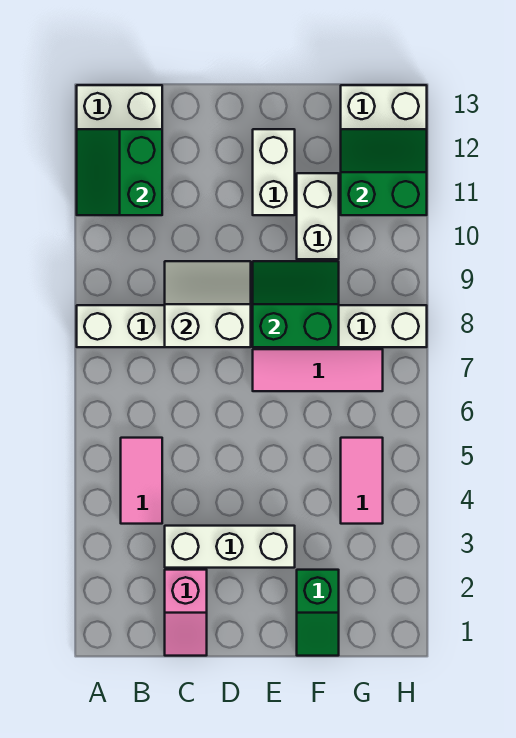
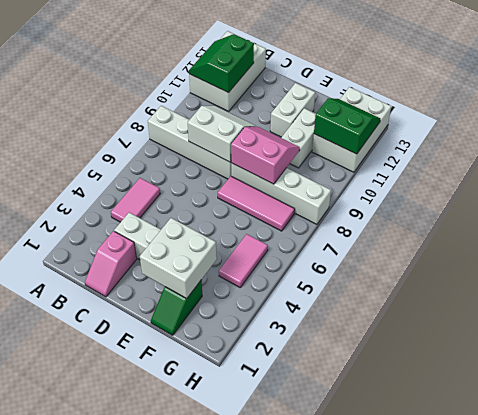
none -> white 2x2 brick [140,218,217,298]
green 2x2 slope [253,261,339,347] -> pink 2x2 slope [231,127,300,184]

